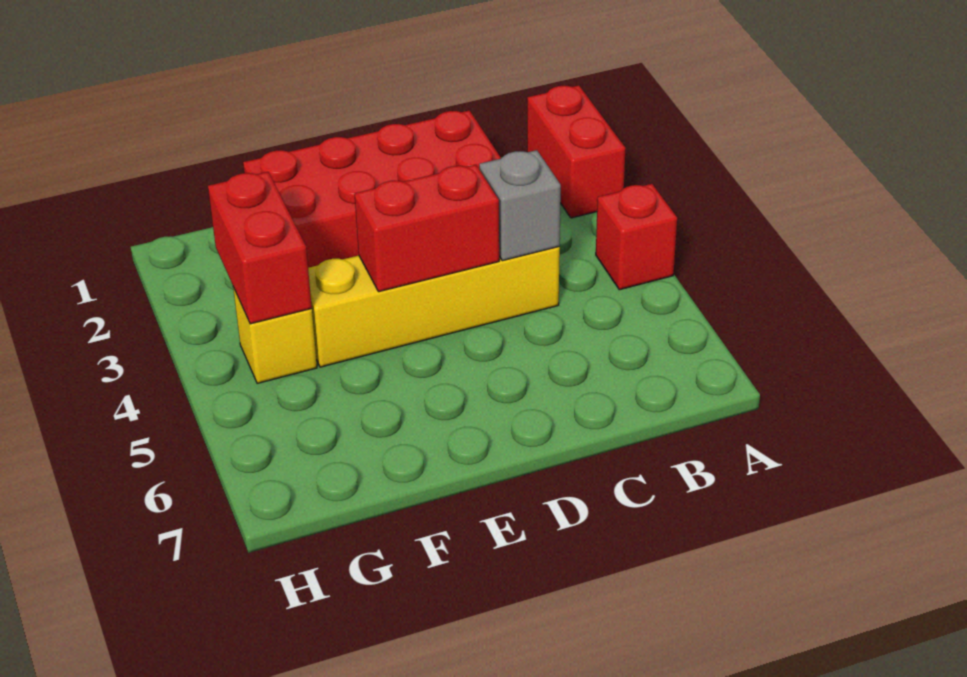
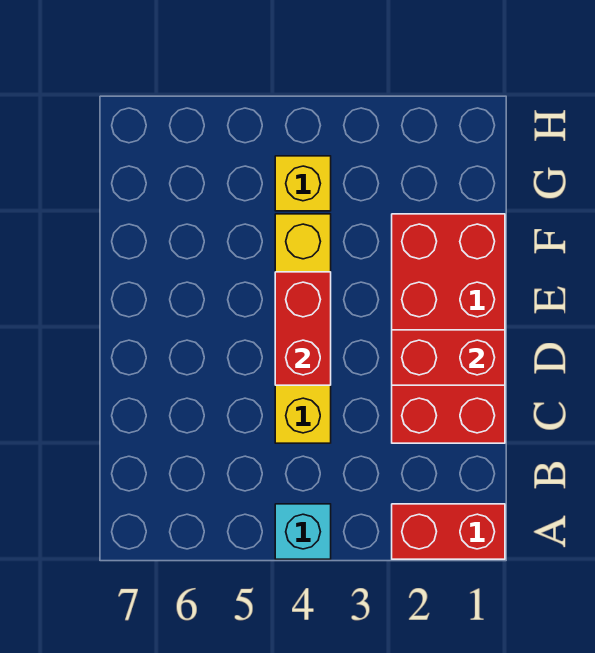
red 1x1 brick [596,184,677,290] -> cyan 1x1 brick [275,504,331,559]
grey 1x1 brick [479,150,561,261] -> none
red 1x2 brick [208,172,312,324] -> red 1x2 brick moved to [392,330,505,385]

